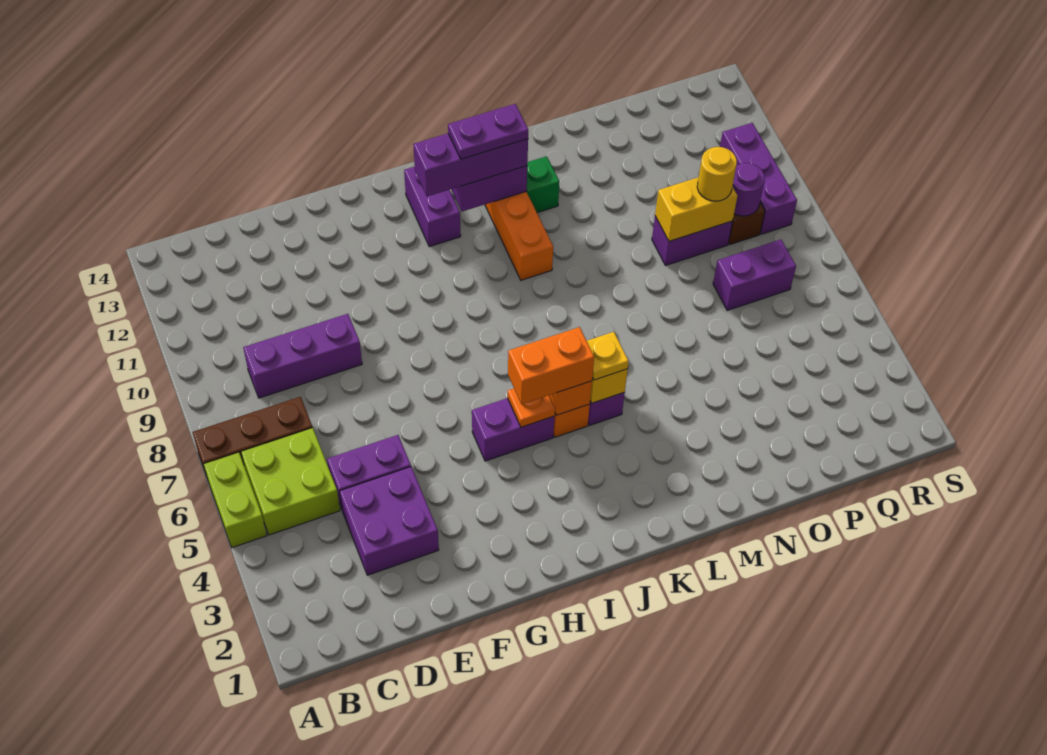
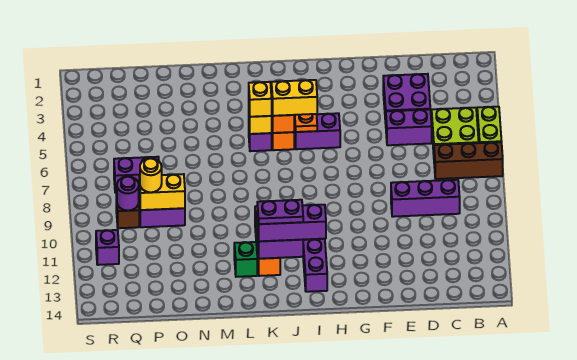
orange 1x2 brick [508,327,594,404] -> yellow 1x2 brick [271,80,317,116]
yellow 1x1 plate [587,332,629,380] -> yellow 1x1 brick [249,82,272,117]
purple 1x3 brick [720,123,797,234] -> purple 1x1 brick [96,230,119,265]

